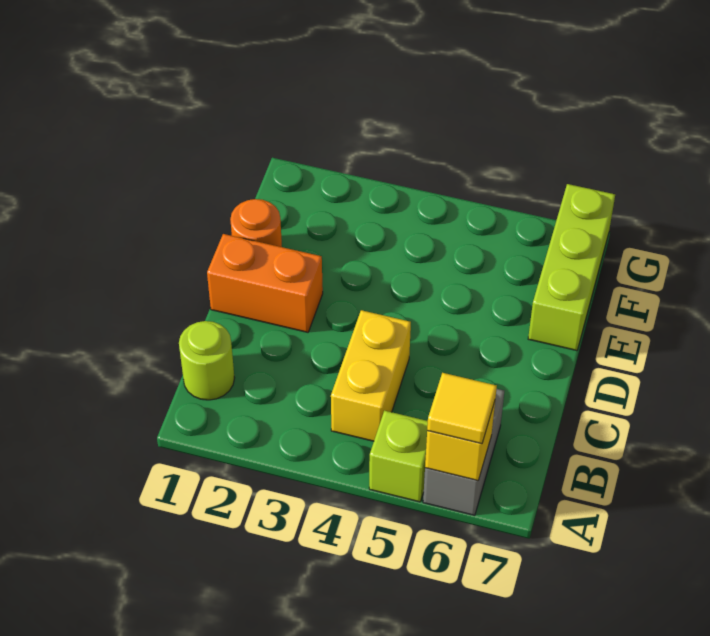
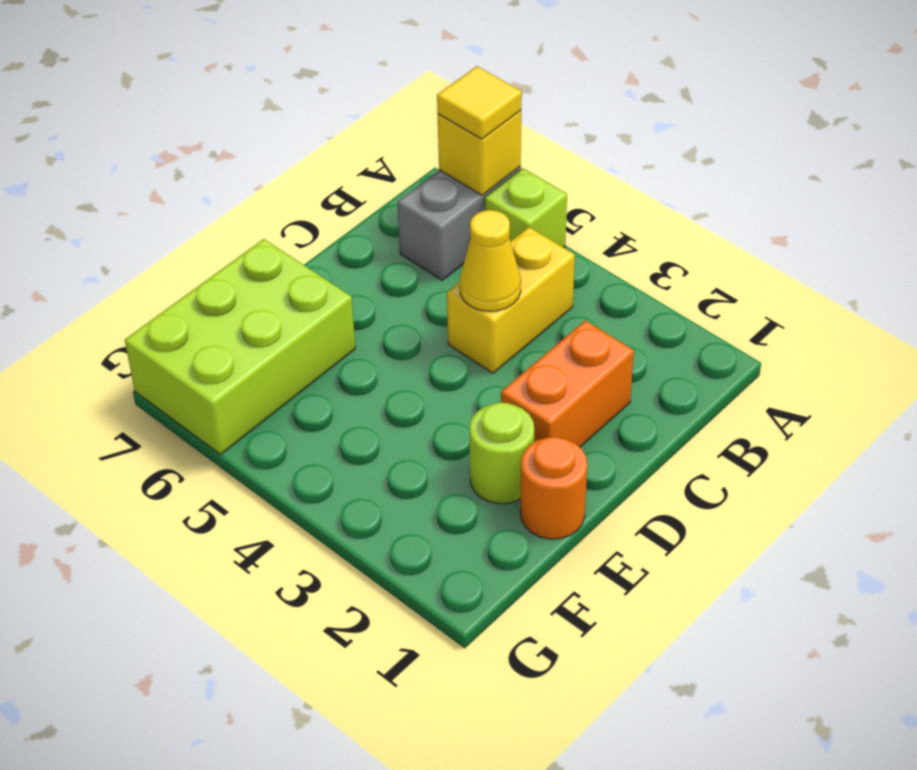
lime 1x1 round brick [179,321,234,400] -> lime 1x1 round brick moved to [469,402,534,504]
none -> yellow 1x1 cone [460,210,521,311]
orange 1x2 brick [207,234,323,332] -> orange 1x2 brick turned to [501,320,634,447]
lime 1x3 brick [528,184,615,351] -> lime 2x3 brick [125,239,355,455]

